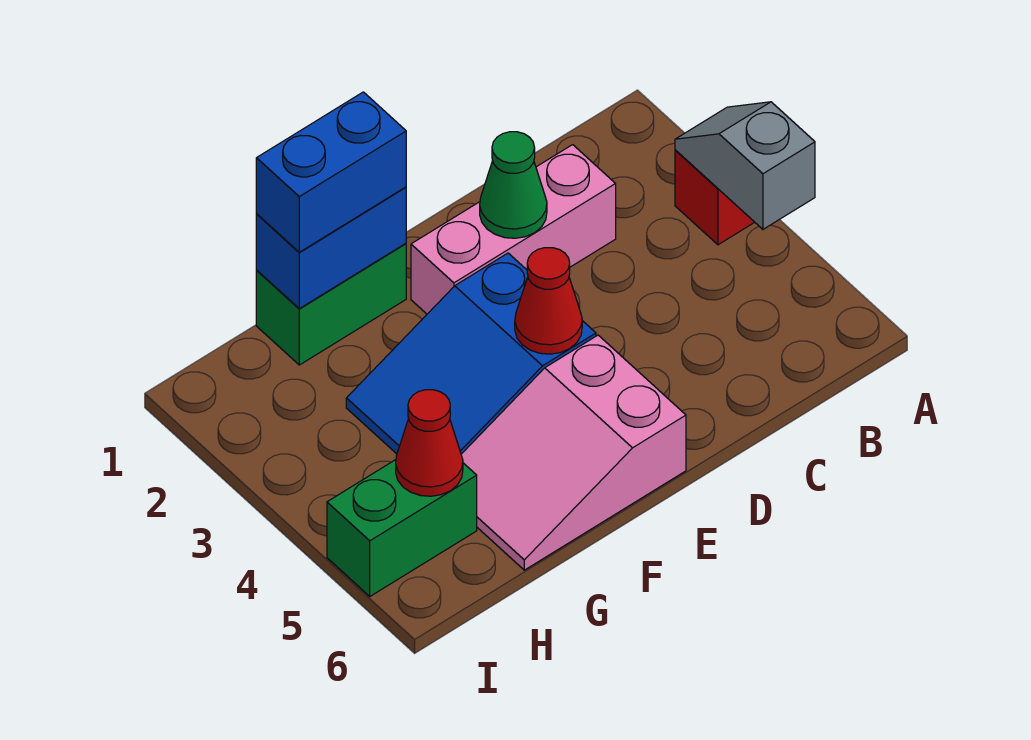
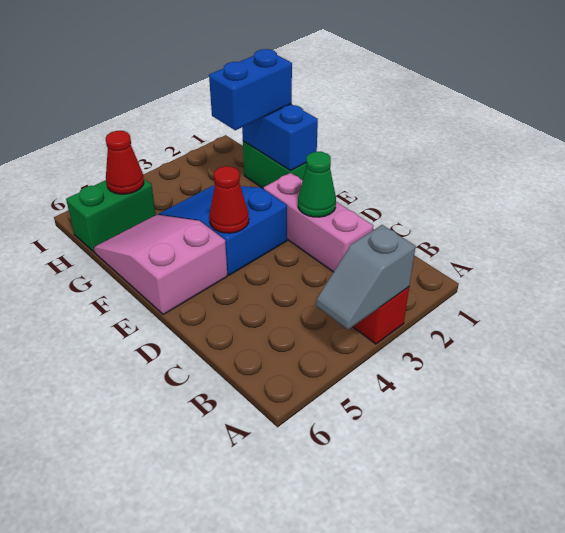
grey 1x2 slope [675,102,815,229] -> grey 1x2 slope turned to [316,225,416,330]
blue 1x2 brick [256,92,406,252] -> blue 1x2 brick turned to [209,49,292,130]
green 1x2 brick [327,460,477,596] -> green 1x2 brick turned to [66,179,156,252]

